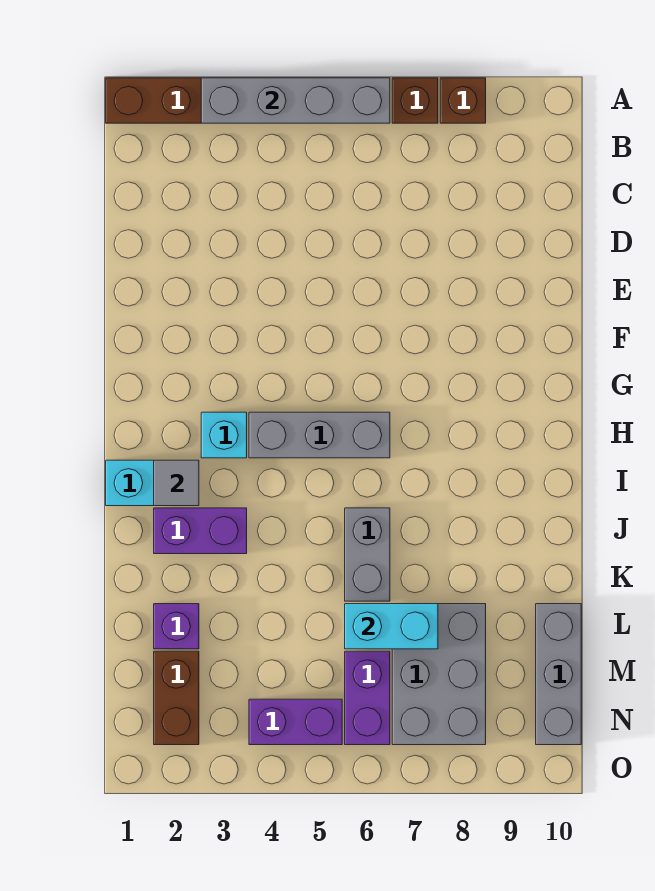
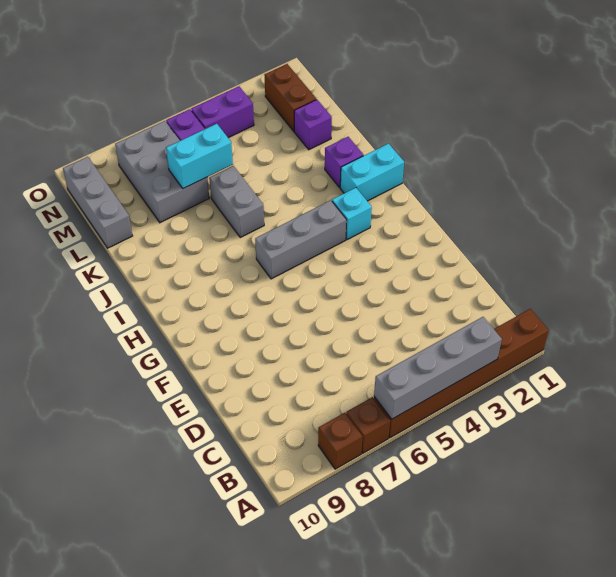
grey 1x1 tile [154,460,199,506] -> none
purple 1x2 brick [154,508,247,554] -> purple 1x1 brick [325,137,364,187]

